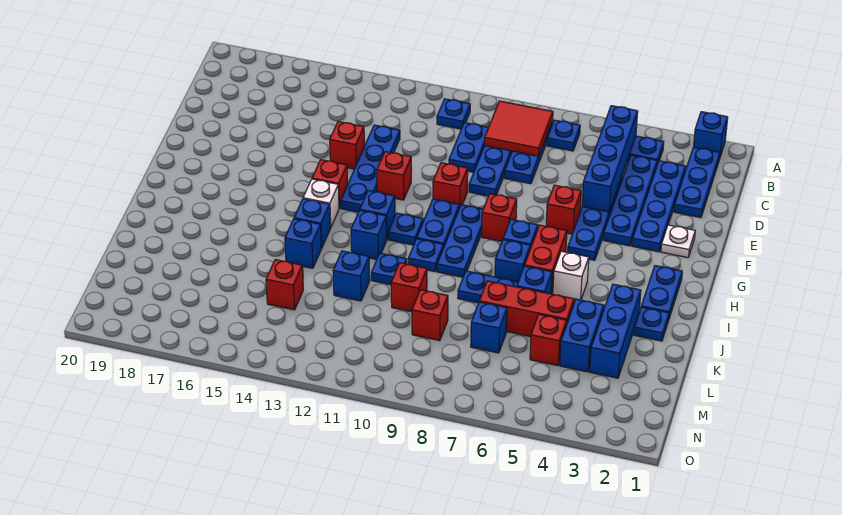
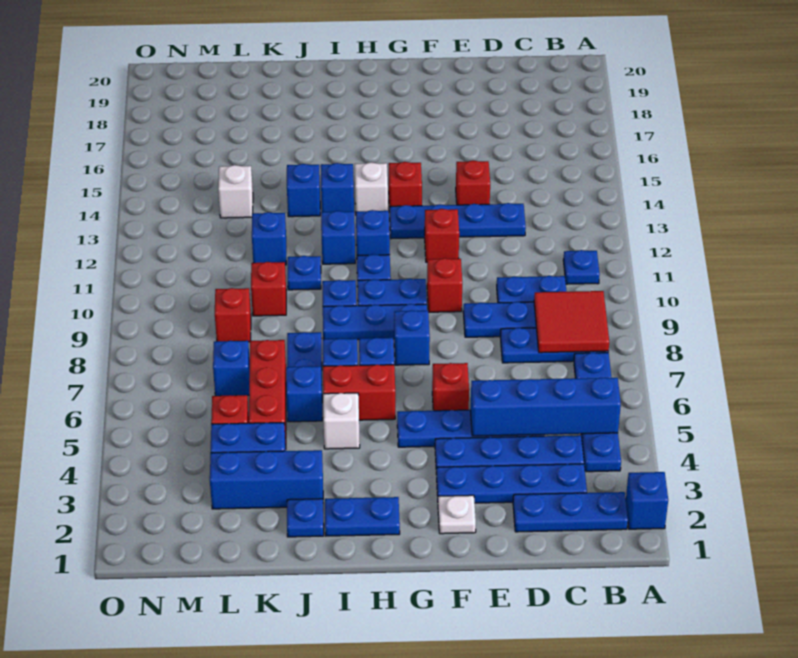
red 1x1 brick [482,194,517,241] -> blue 1x1 brick [394,310,430,365]
red 1x1 brick [266,260,303,310] -> white 1x1 brick [218,165,253,218]

